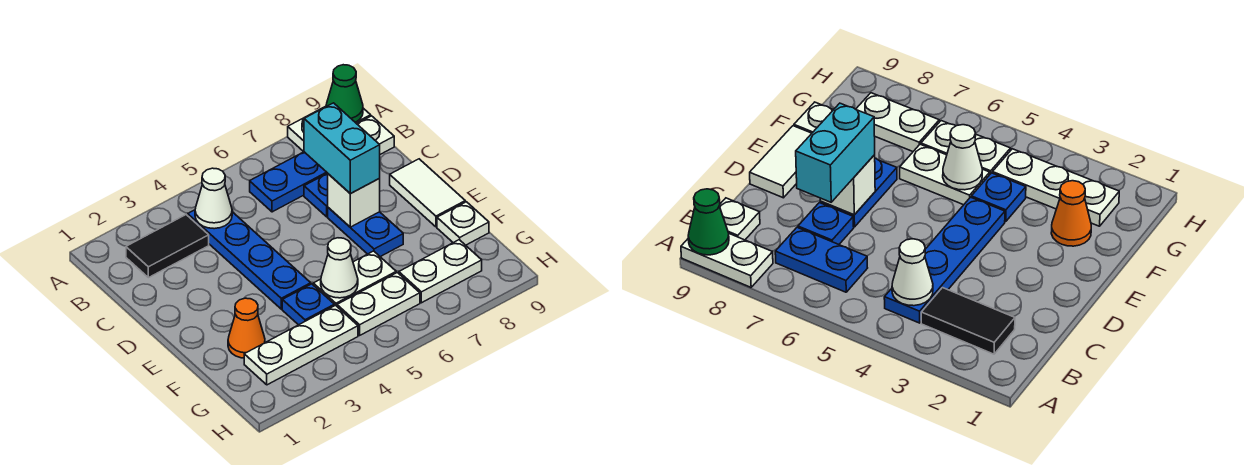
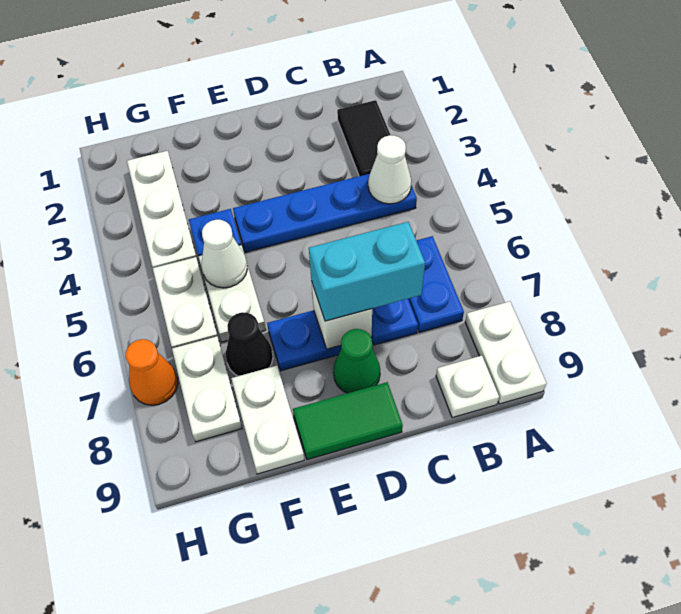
green 1x1 cone [326,65,363,122] -> green 1x1 cone moved to [333,329,380,393]
white 1x2 tile [390,159,465,227] -> green 1x2 tile [293,382,403,460]
orange 1x1 cone [228,298,265,358] -> orange 1x1 cone moved to [126,339,178,405]
none -> black 1x1 cone [226,312,273,376]
white 1x1 plate [437,202,489,245] -> white 1x2 plate [231,366,304,474]

